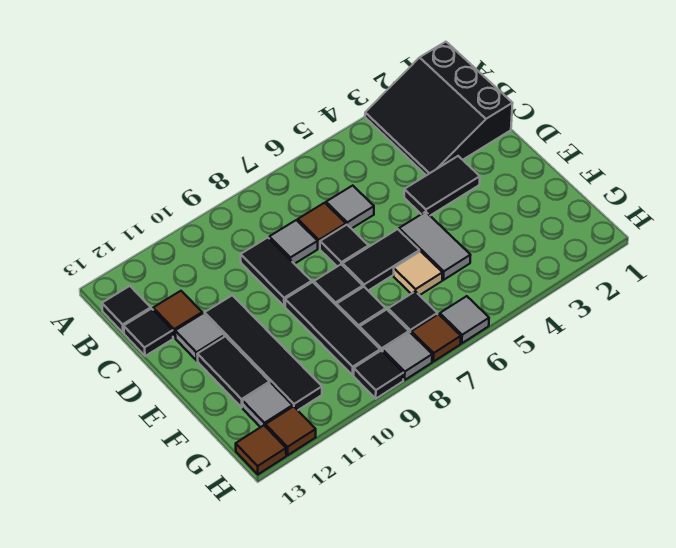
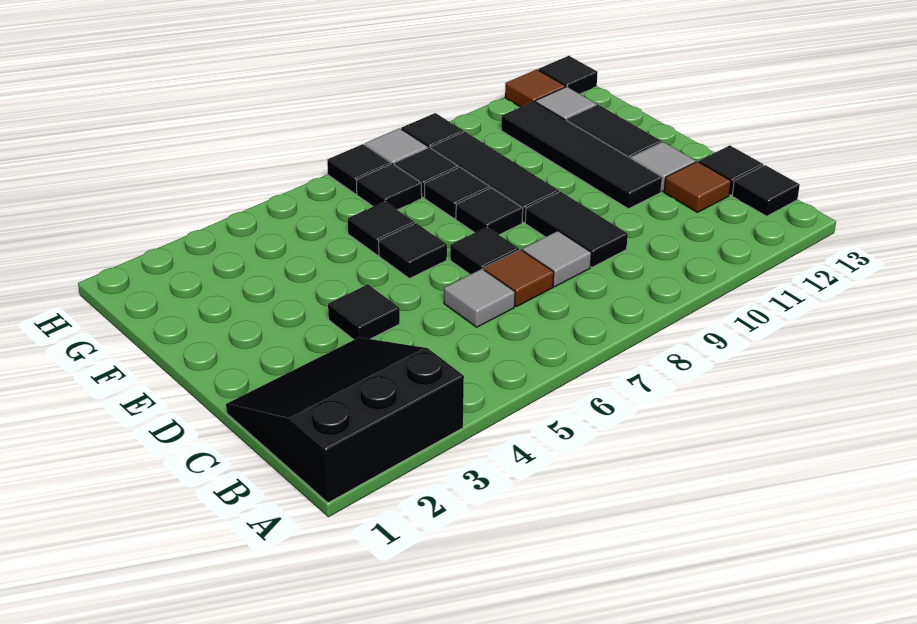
black 3x3 slope [365,42,513,175] -> black 3x3 slope turned to [226,337,464,503]
black 1x2 tile [404,156,480,216] -> black 1x1 tile [328,285,400,340]
grey 1x2 tile [399,212,470,280] -> none
black 1x2 tile [343,229,419,291] -> black 1x1 tile [379,223,447,278]
tan 1x1 tile [394,251,442,295] -> black 1x1 tile [348,202,415,255]
grey 1x1 tile [440,296,489,343] -> none
brown 1x1 tile [411,314,461,362] -> black 1x1 tile [327,144,391,194]
brown 1x1 tile [236,425,286,474] -> black 1x1 tile [538,56,598,94]

